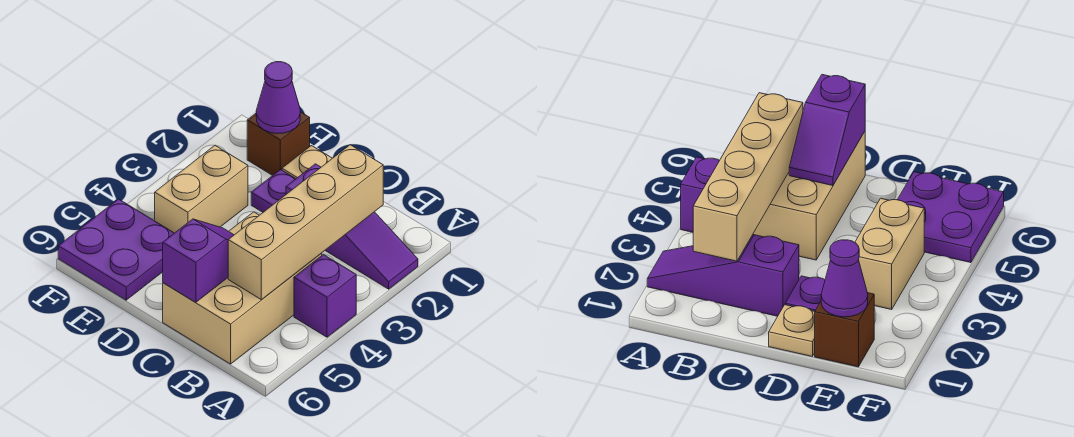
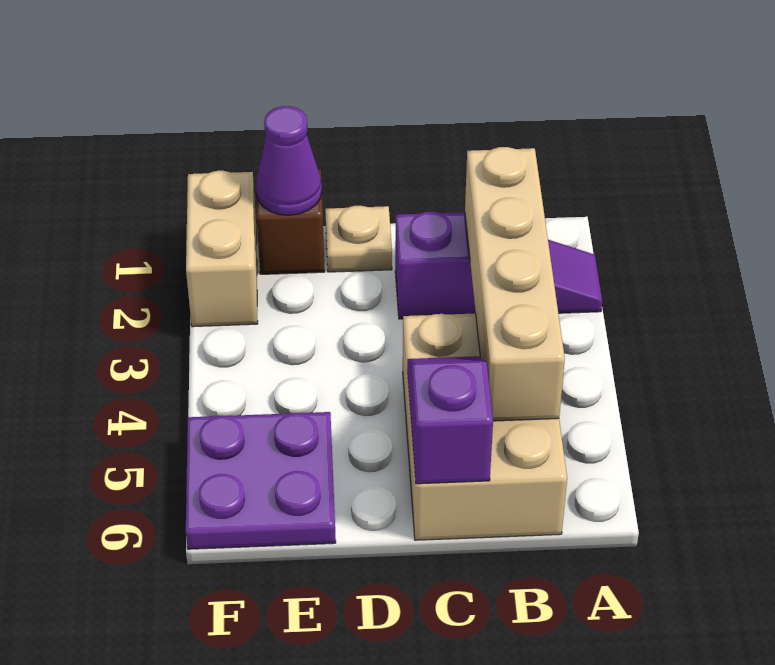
purple 1x1 brick [294,254,356,337] -> none
purple 1x1 plate [251,169,295,212] -> none
tan 1x2 brick [155,145,248,233] -> tan 1x2 brick moved to [186,171,258,327]

